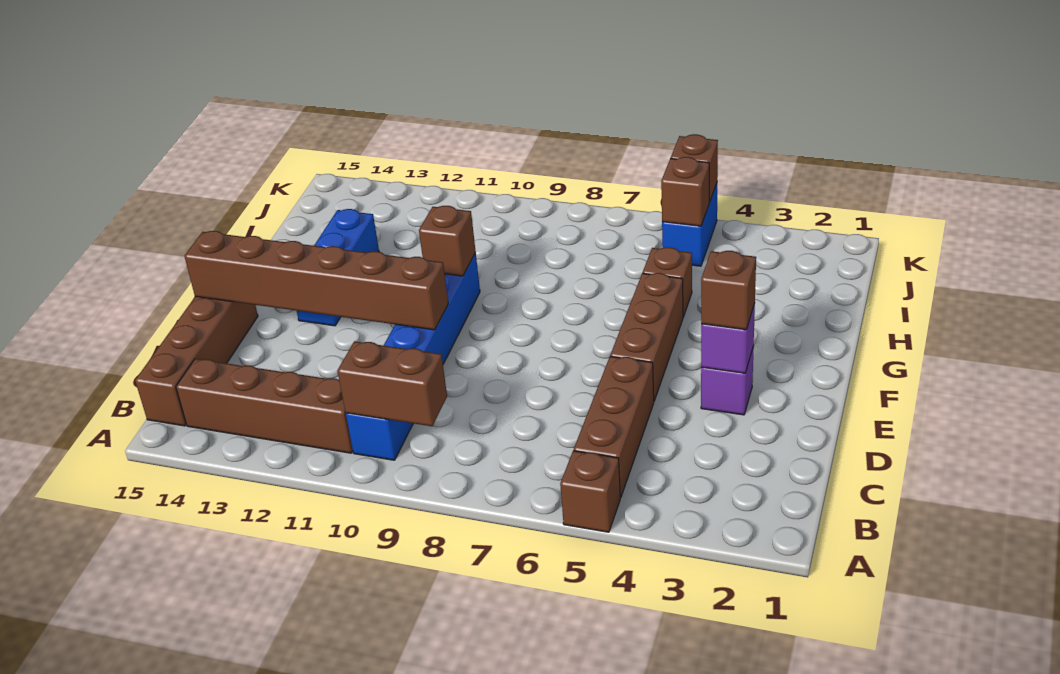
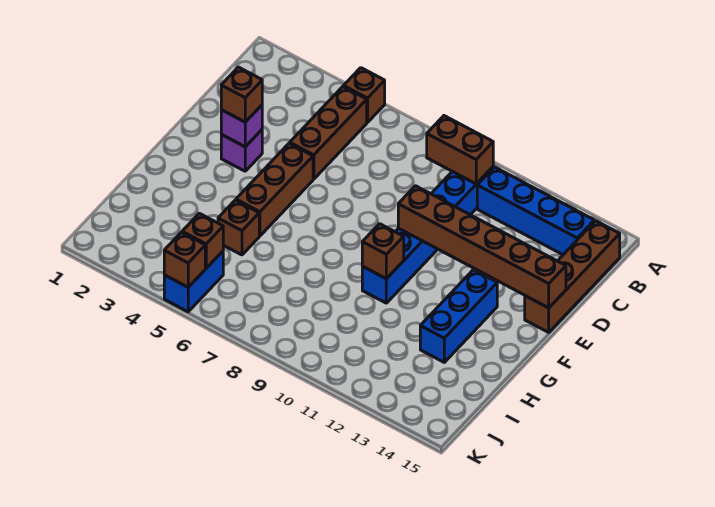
brown 1x4 brick [176,359,353,453] -> blue 1x4 brick [477,167,594,255]

